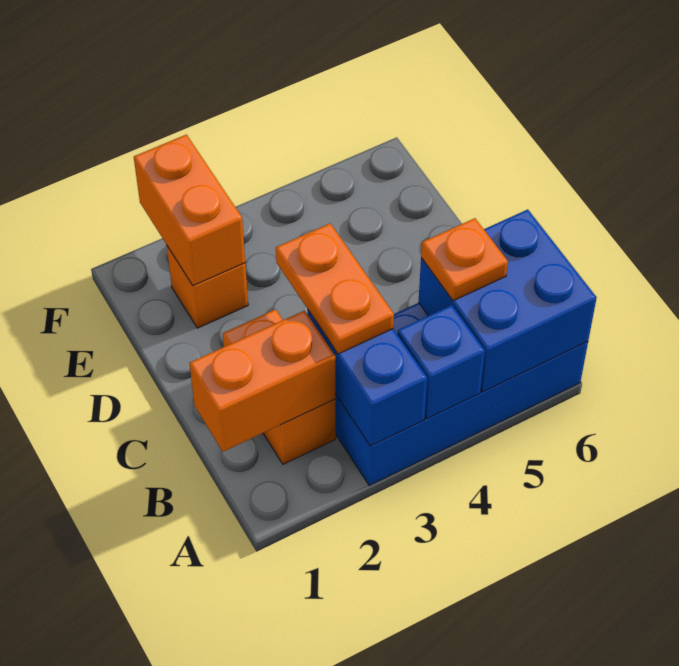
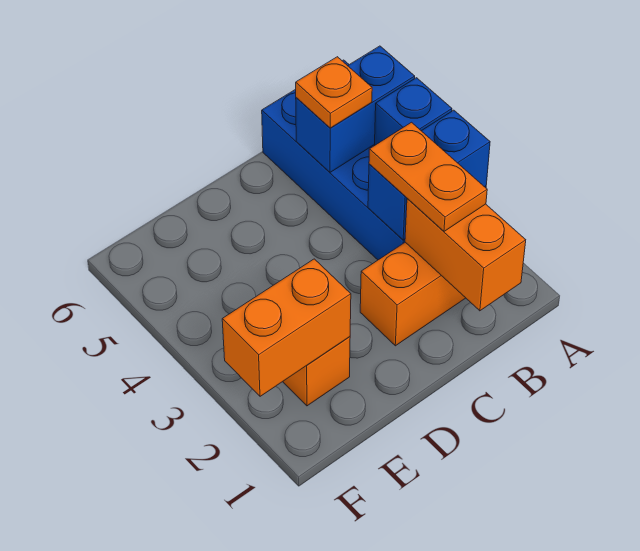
blue 2x2 brick [419,209,597,392] -> blue 1x2 brick [296,46,415,172]
orange 1x2 plate [276,224,394,354] -> orange 1x2 plate turned to [369,122,487,231]

